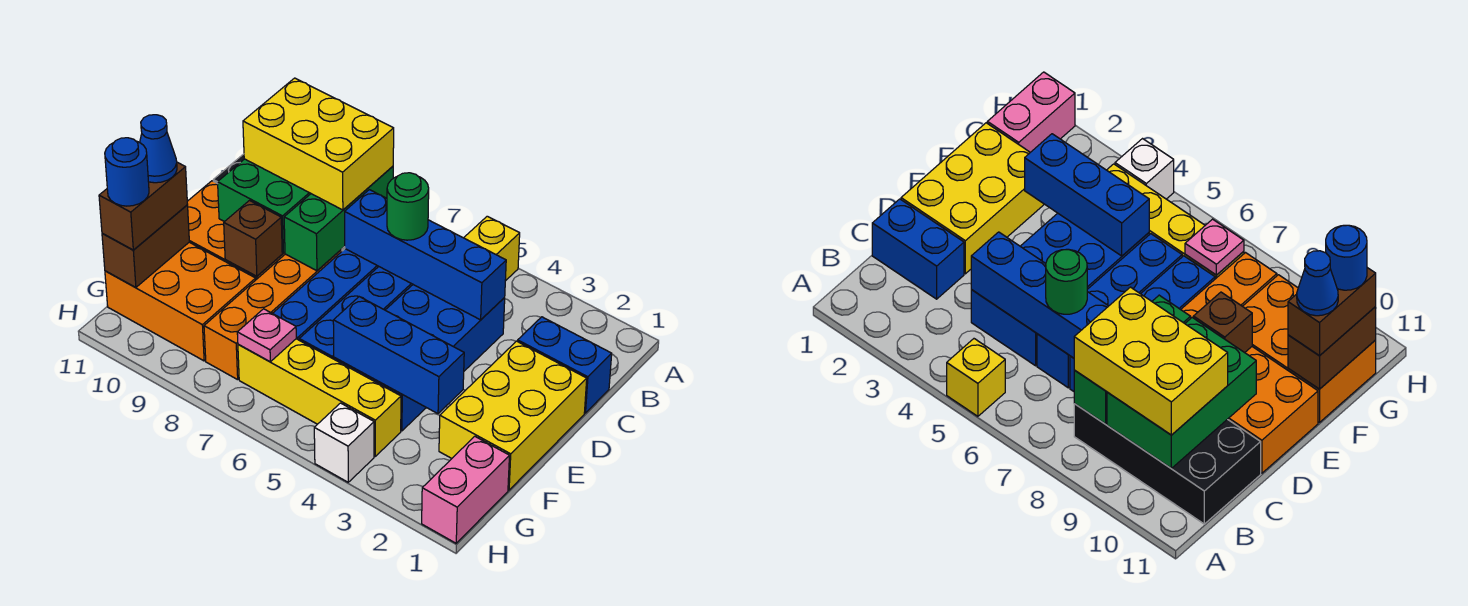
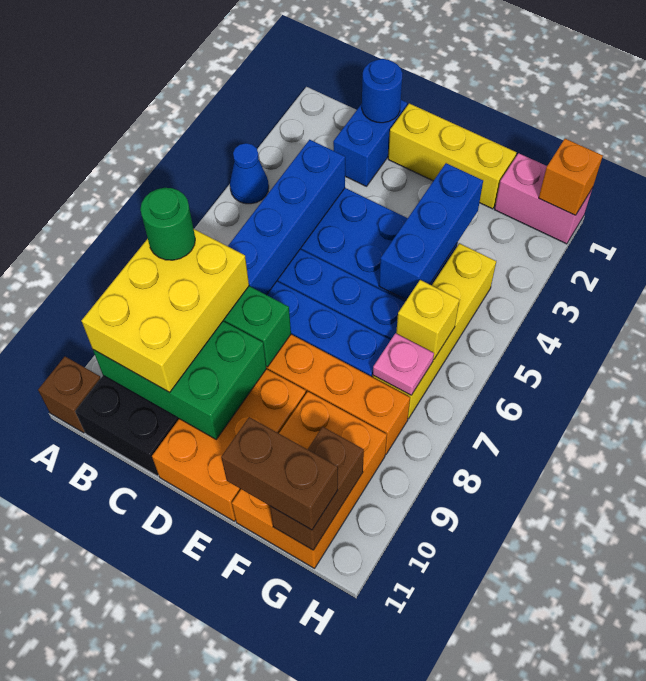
yellow 1x1 brick [464,216,520,281] -> yellow 1x1 brick moved to [396,280,459,360]
green 1x1 round brick [387,173,429,240] -> green 1x1 round brick moved to [140,188,195,260]
yellow 2x3 brick [439,341,587,490] -> yellow 1x3 brick [388,103,517,209]
brown 1x1 brick [224,201,282,276] -> brown 1x1 brick moved to [38,357,101,433]
brown 1x2 brick [102,205,189,288] -> brown 1x2 brick turned to [270,427,364,550]
blue 1x1 cone [140,115,177,183] -> blue 1x1 cone moved to [230,143,269,204]
blue 1x1 round brick [105,138,149,206] -> blue 1x1 round brick moved to [362,59,403,123]
none -> orange 1x1 brick [539,139,603,215]
white 1x1 brick [314,403,374,482] -> none

